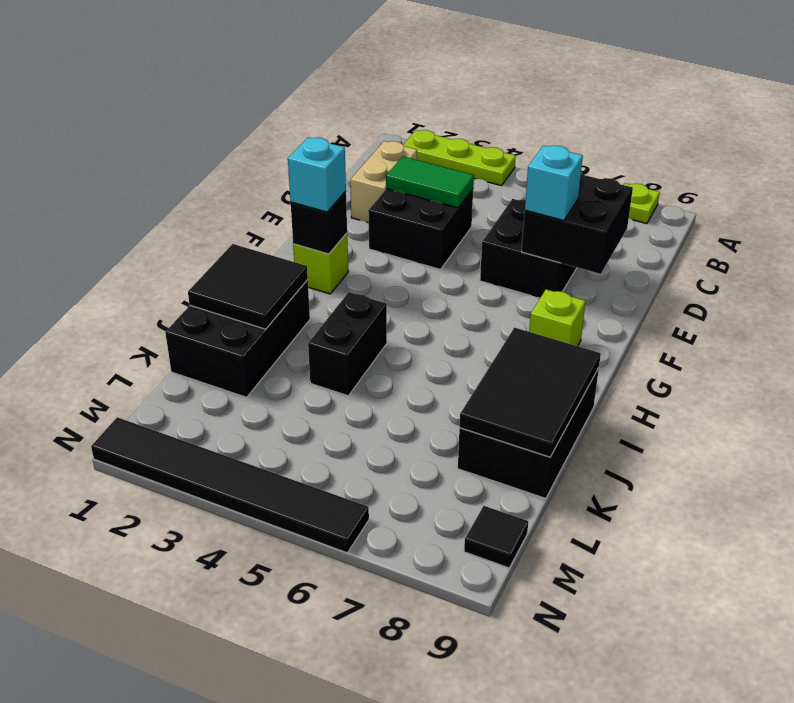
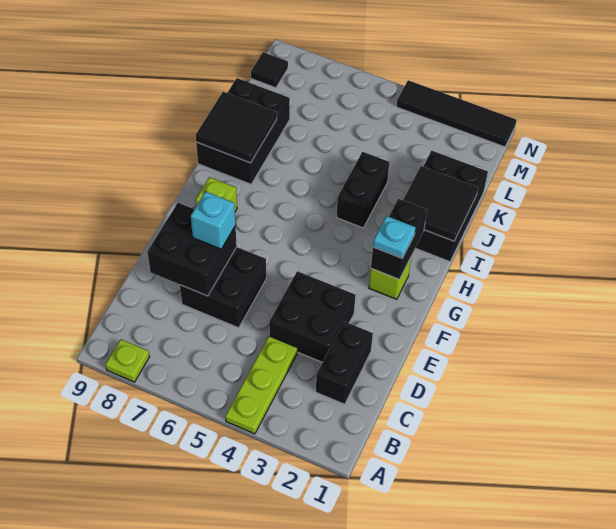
lime 1x3 plate [403,130,516,186] -> lime 1x3 plate turned to [225,336,297,434]
tan 1x2 brick [350,141,417,223] -> black 1x2 brick [316,322,373,404]
green 1x2 tile [386,156,474,208] -> none
black 1x1 brick [291,191,347,254] -> black 1x2 brick [371,199,427,279]
cyan 1x1 brick [288,138,346,212] -> cyan 1x1 plate [373,216,416,258]
black 2x3 tile [459,328,601,457] -> black 2x2 tile [196,92,277,163]
black 1x6 tile [91,417,369,553] -> black 1x4 tile [396,80,517,147]

